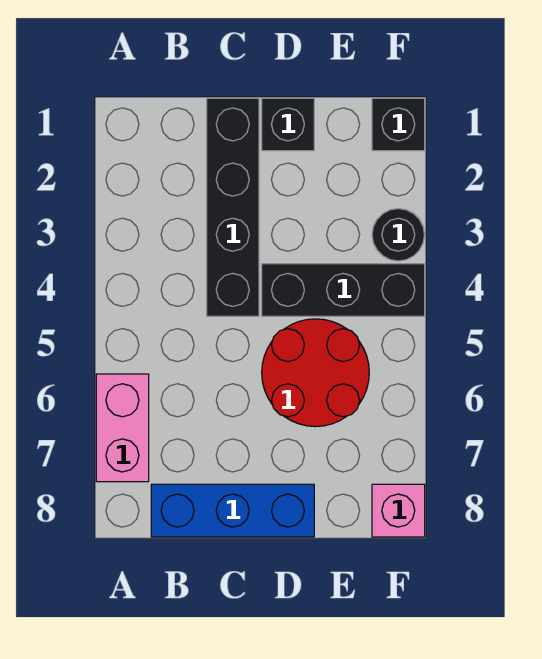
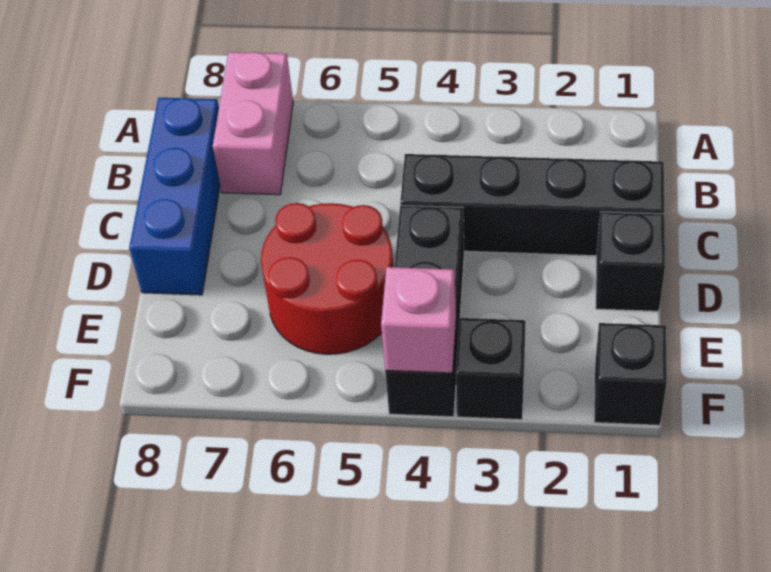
pink 1x2 brick [96,374,149,482] -> pink 1x2 brick turned to [213,52,293,195]
black 1x1 round brick [372,209,425,261] -> black 1x1 brick [456,318,526,420]
pink 1x1 brick [372,484,425,537] -> pink 1x1 brick moved to [381,267,456,373]

